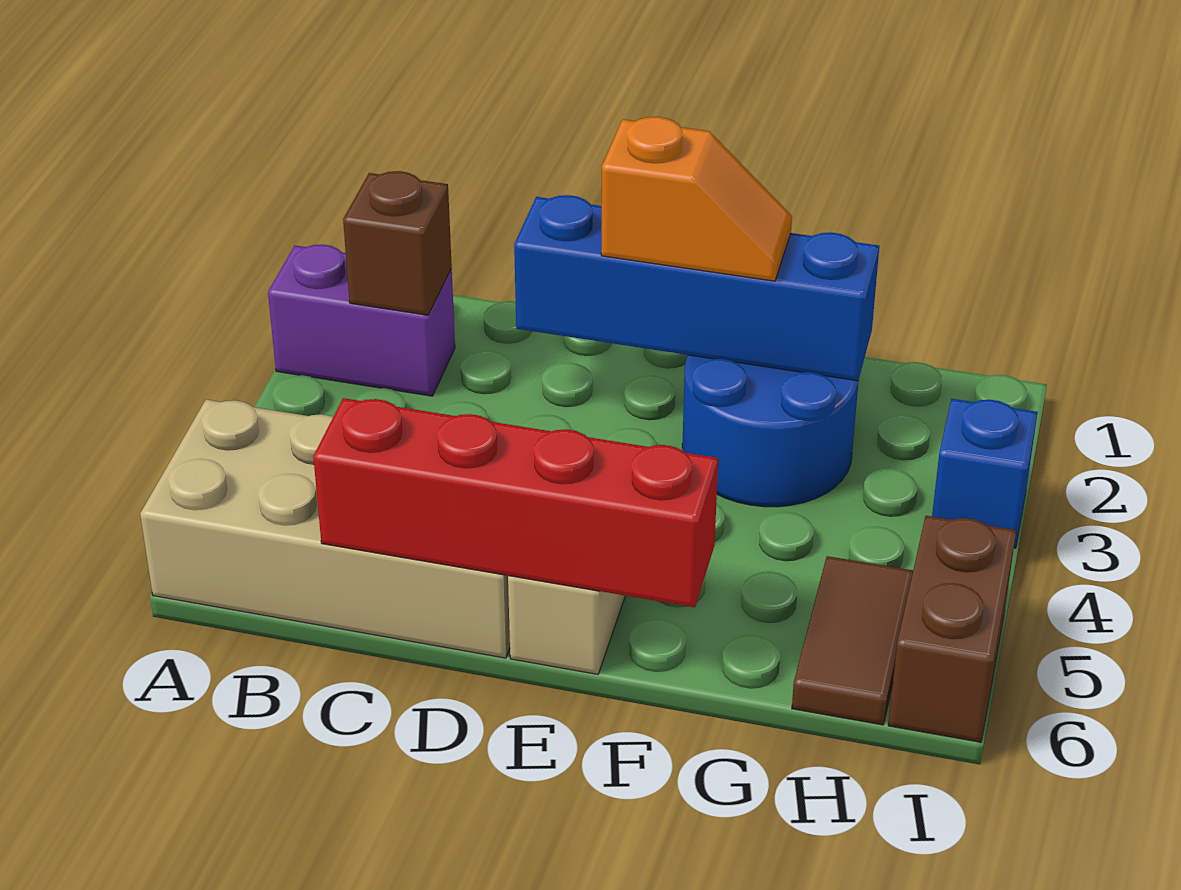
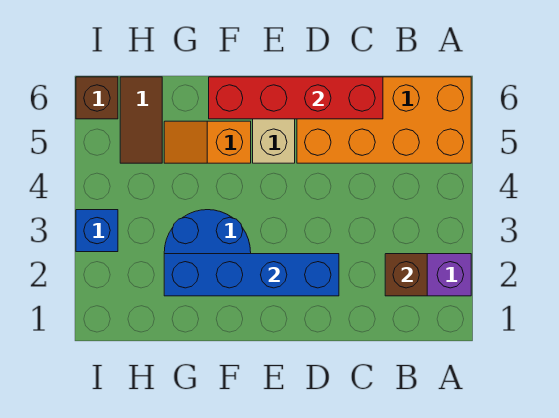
tan 2x4 brick [140,400,510,658] -> orange 2x4 brick [297,77,471,163]
orange 1x2 slope [601,117,792,281] -> orange 1x2 slope moved to [164,121,251,163]
brown 1x2 brick [888,516,1016,742] -> brown 1x1 brick [76,77,118,119]

